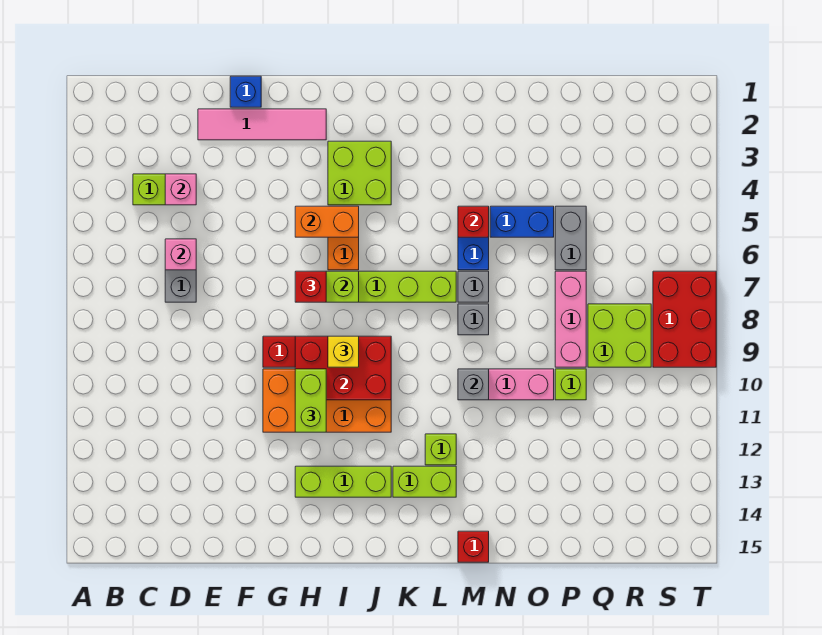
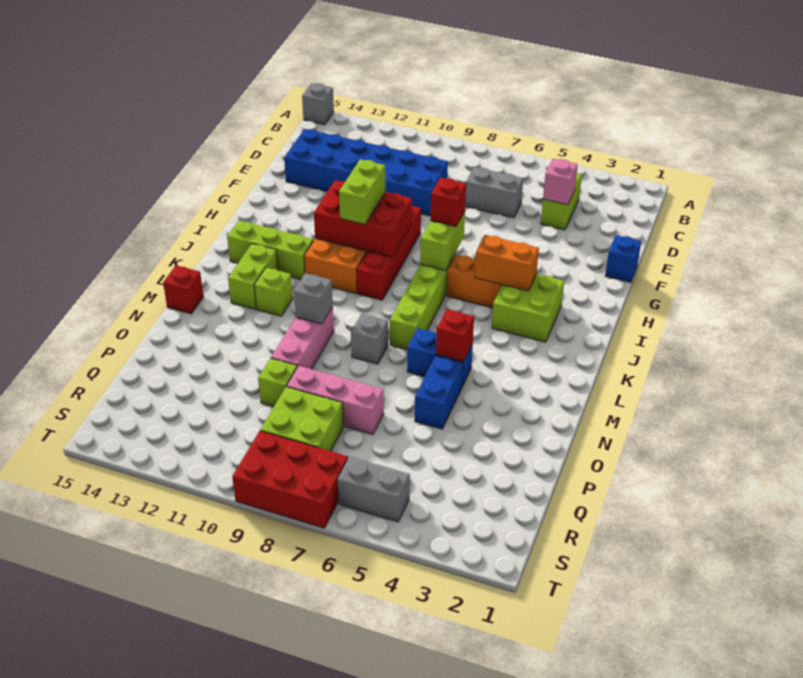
pink 1x1 brick [165,239,196,270] -> none
none -> blue 2x6 brick [284,129,448,216]
pink 1x4 tile [198,109,326,140] -> none
orange 1x2 brick [295,206,359,237] -> orange 1x2 brick turned to [475,235,539,291]
red 2x3 brick [295,336,391,400] -> red 2x3 brick turned to [314,180,412,257]
lime 1x2 brick [295,369,326,432] -> lime 1x2 brick turned to [339,159,385,224]
lime 1x3 brick [295,466,391,497] -> lime 1x3 brick turned to [227,221,314,279]
yellow 1x1 brick [328,336,359,367] -> none
grey 1x1 brick [458,271,489,302] -> grey 1x1 brick moved to [302,83,334,125]
grey 1x2 brick [555,206,586,270] -> grey 1x2 brick moved to [337,457,410,522]

